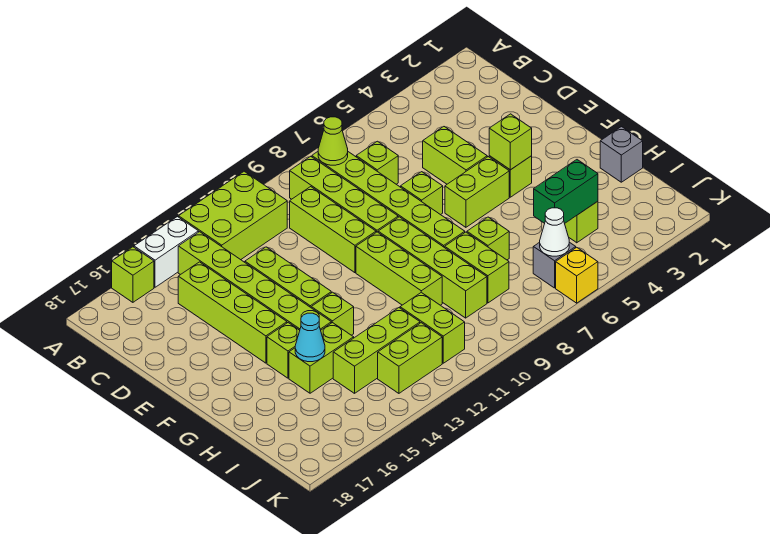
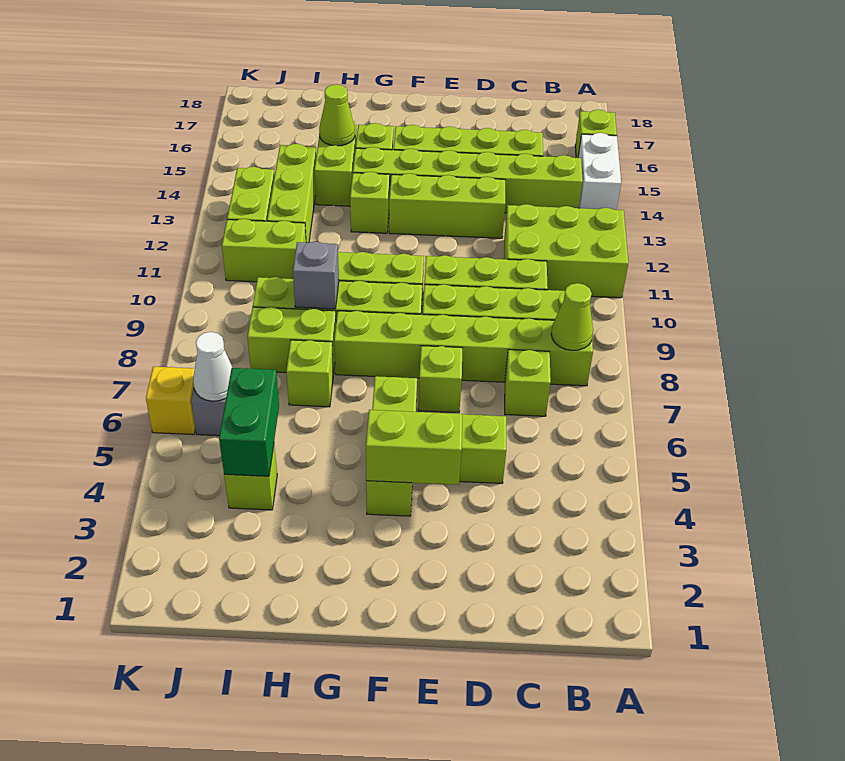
lime 2x3 brick [179,171,287,260] -> lime 2x3 brick turned to [504,204,628,298]
lime 1x1 brick [489,114,532,170] -> lime 1x2 brick [366,410,463,485]
grey 1x1 brick [600,127,643,182] -> grey 1x1 brick moved to [293,242,339,309]
cyan 1x1 cone [295,313,325,362] -> lime 1x1 cone [319,84,355,146]

